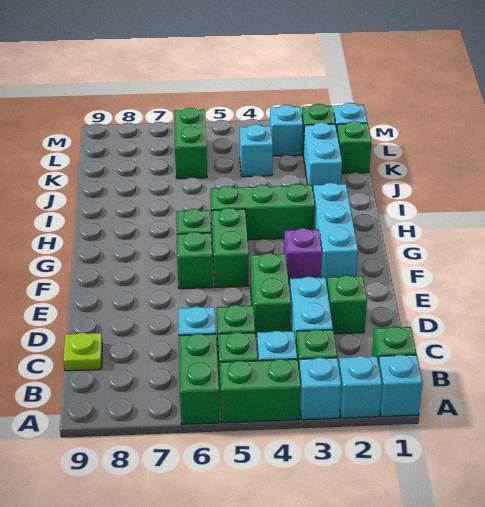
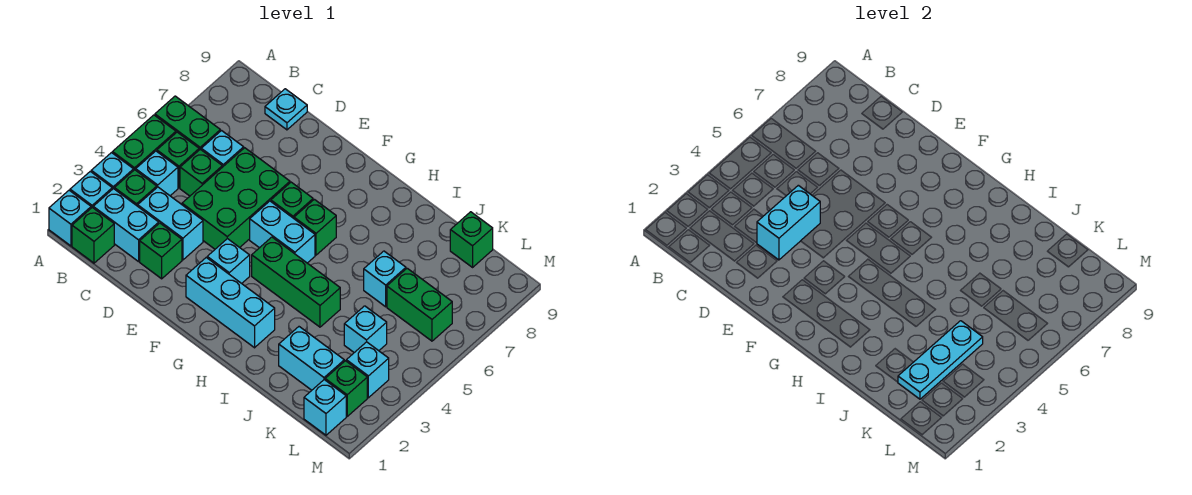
none -> cyan 1x2 brick [93,188,159,262]
lime 1x1 plate [63,333,102,371] -> cyan 1x1 plate [265,89,307,130]
none -> cyan 1x2 brick [757,185,820,260]
green 1x2 brick [250,253,291,337] -> green 2x3 brick [182,148,290,249]
purple 1x1 brick [284,228,322,285] -> cyan 1x1 brick [207,239,250,283]
green 1x2 brick [211,208,249,287] -> cyan 1x2 brick [250,201,315,263]
green 1x3 brick [210,184,315,240] -> green 1x3 brick turned to [252,237,340,327]
none -> cyan 1x1 brick [364,251,406,307]
green 1x1 brick [337,121,372,174] -> green 1x1 brick moved to [450,212,493,267]
none -> cyan 1x3 plate [898,321,983,399]

